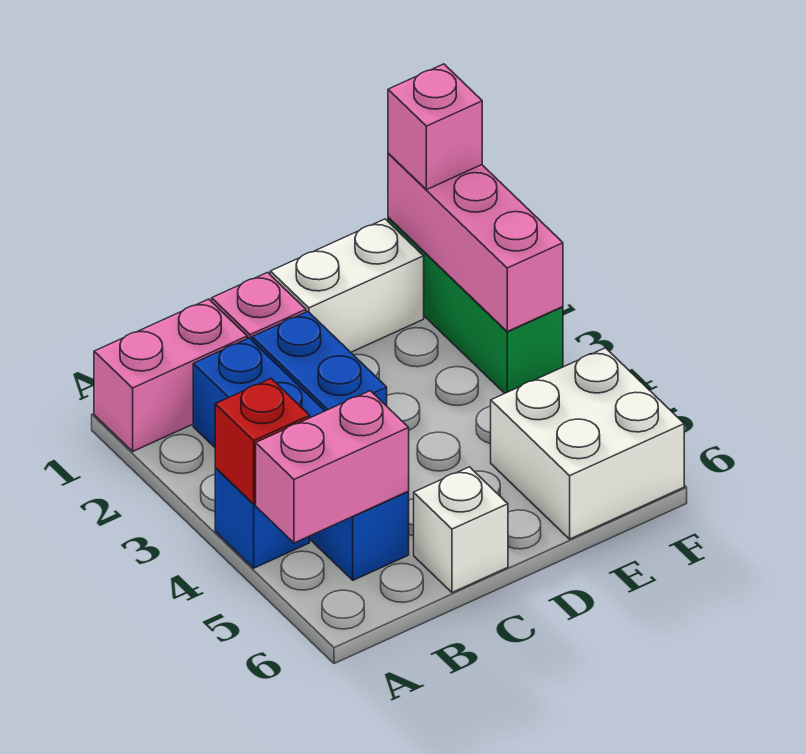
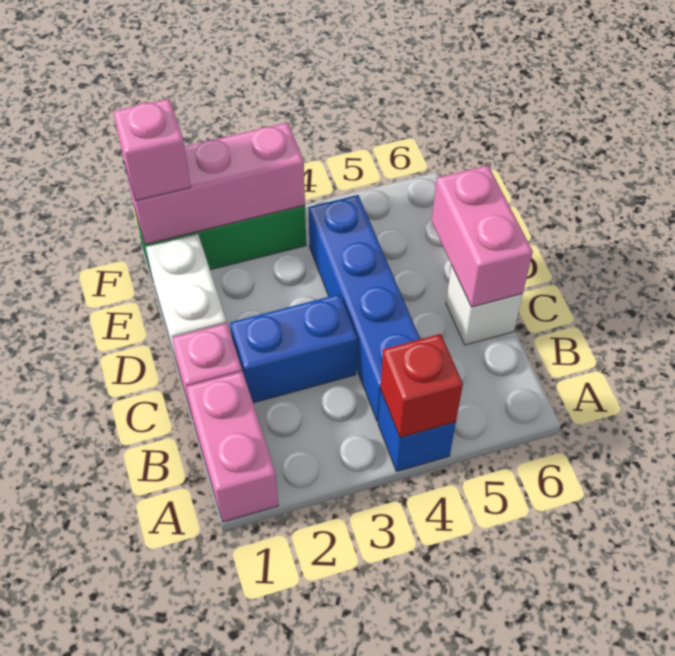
pink 1x2 brick [256,391,409,543] -> pink 1x2 brick moved to [432,165,533,307]
blue 1x4 brick [193,338,409,580] -> blue 1x4 brick turned to [308,195,420,422]
white 2x2 brick [491,348,684,539] -> none

